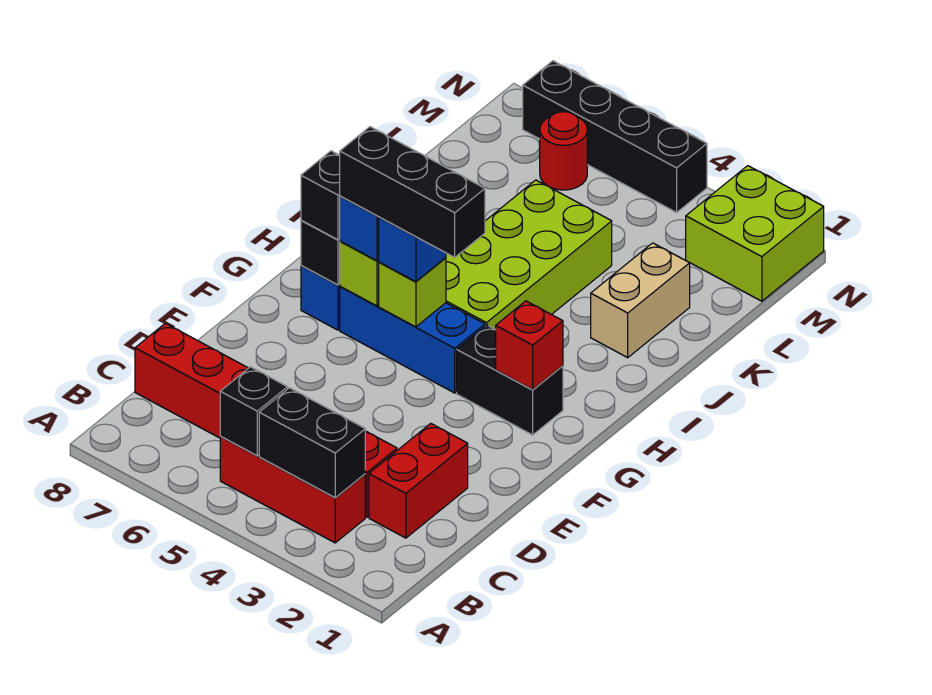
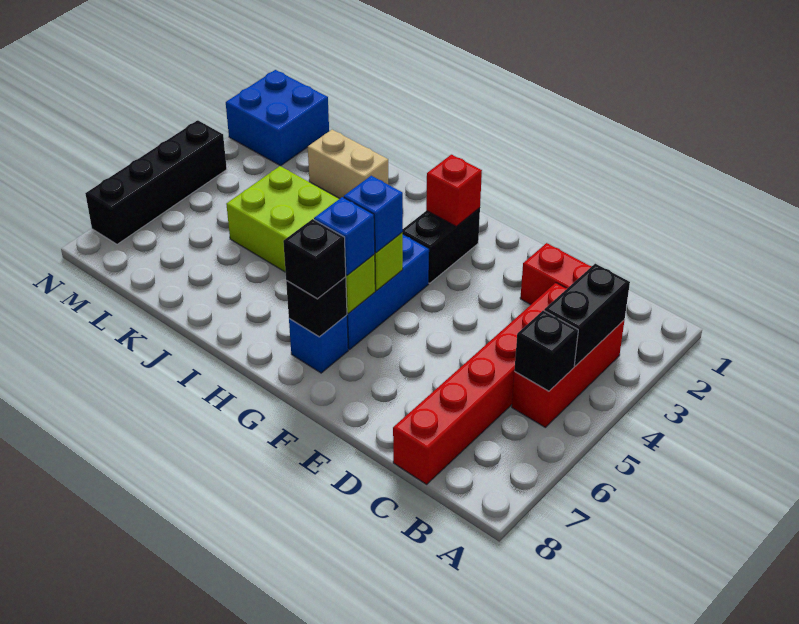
black 1x3 brick [340,127,485,257] -> none
lime 2x2 brick [686,166,824,301] -> blue 2x2 brick [226,70,329,166]
red 1x1 round brick [540,112,587,190] -> none

